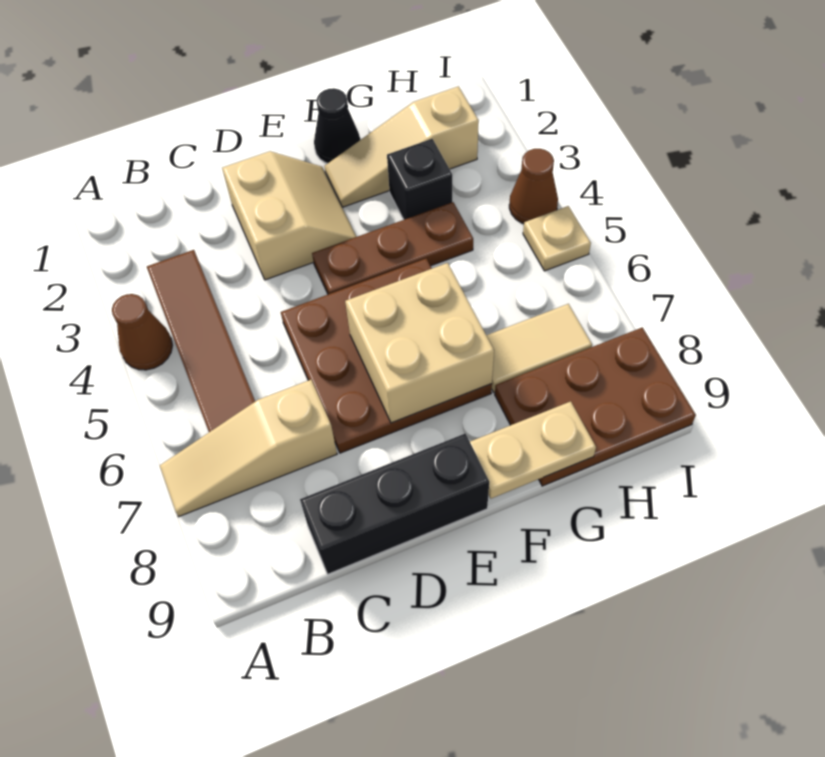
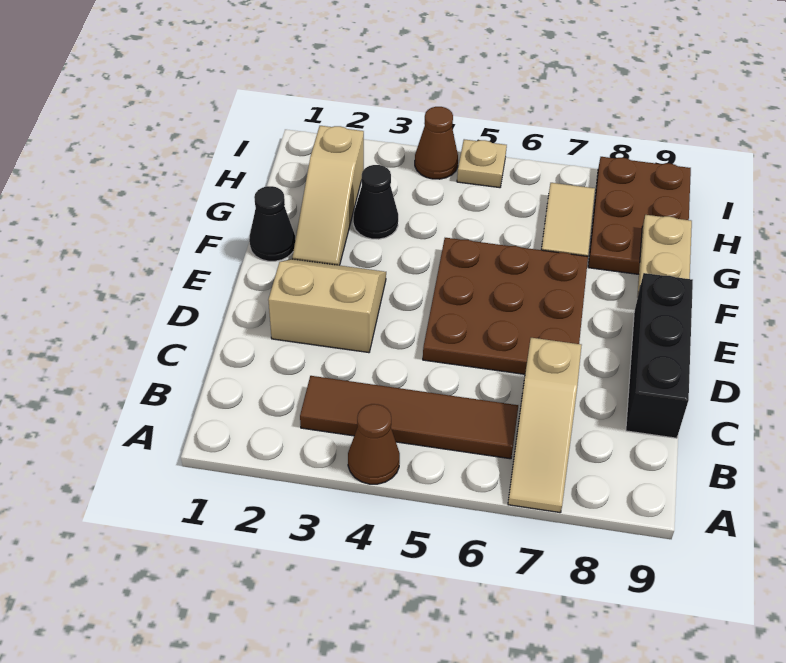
brown 1x3 plate [312,202,473,294] -> none
tan 2x2 brick [345,263,494,423] -> none
black 1x1 brick [387,139,452,220] -> black 1x1 cone [353,165,398,239]

